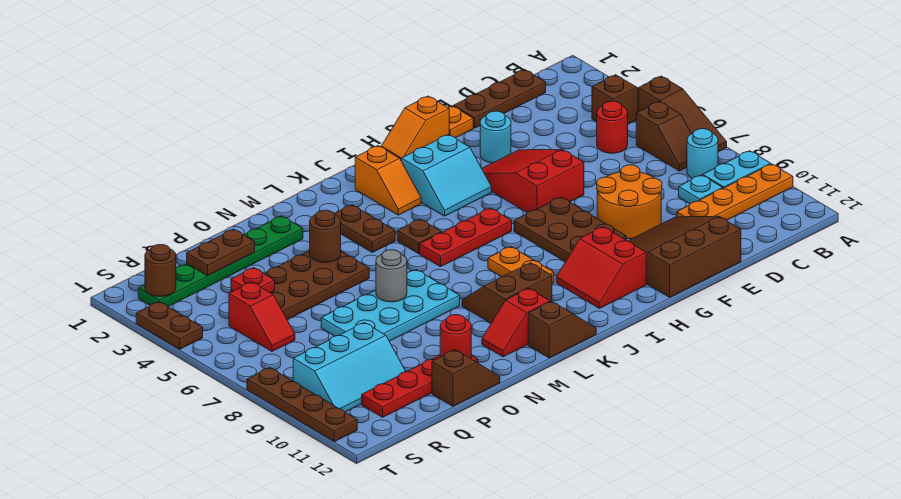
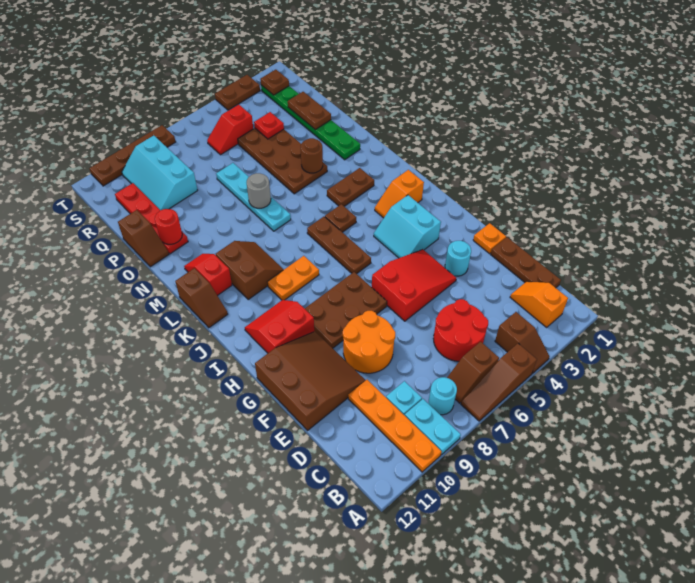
red 1x1 round brick [597,101,628,153] -> red 2x2 round brick [433,299,488,361]
orange 1x2 slope [381,96,449,160] -> orange 1x2 slope moved to [510,281,568,327]
red 1x3 plate [420,208,512,267] -> brown 1x3 plate [307,217,371,274]
cyan 2x4 plate [321,270,460,341] -> cyan 1x4 plate [216,163,291,231]
brown 1x1 round brick [145,245,176,297] -> brown 1x1 plate [260,70,289,95]

